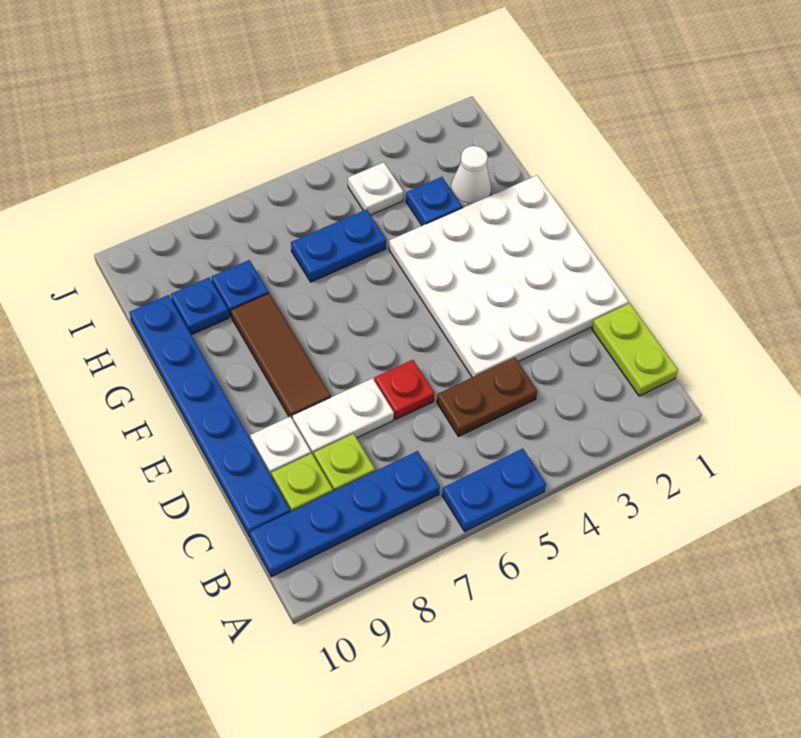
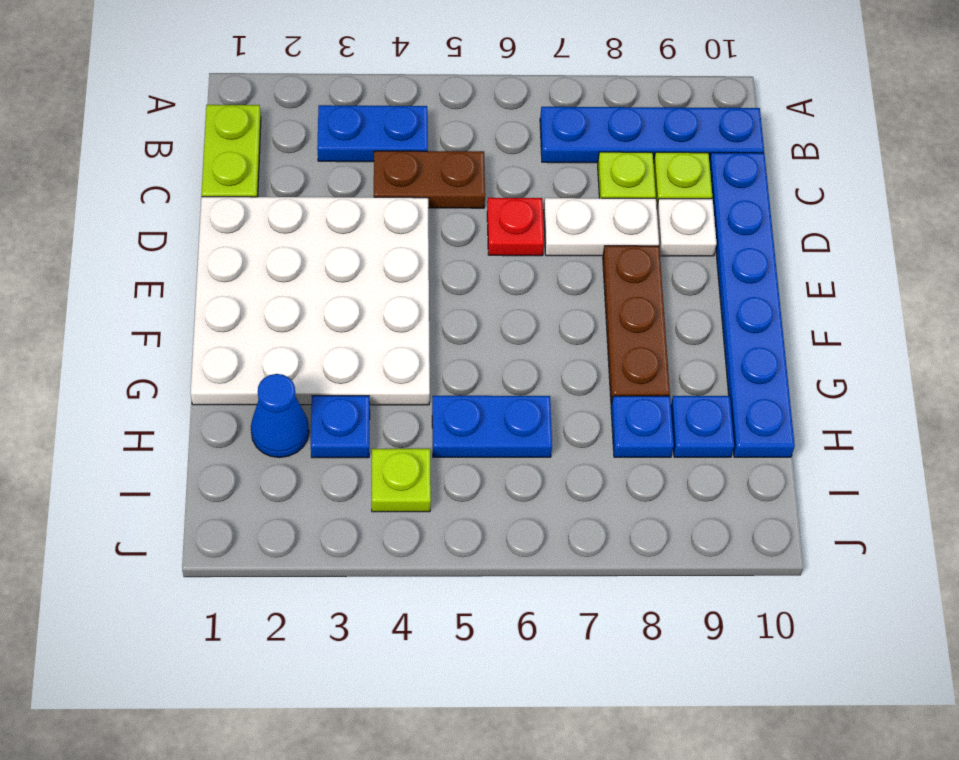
blue 1x2 plate [442,449,546,532] -> blue 1x2 plate moved to [317,105,428,162]
brown 1x3 tile [231,293,331,420] -> brown 1x3 plate [603,246,670,405]
white 1x1 cone [451,146,491,208] -> blue 1x1 cone [251,374,309,458]
white 1x1 plate [348,162,404,215] -> lime 1x1 plate [372,449,431,512]

